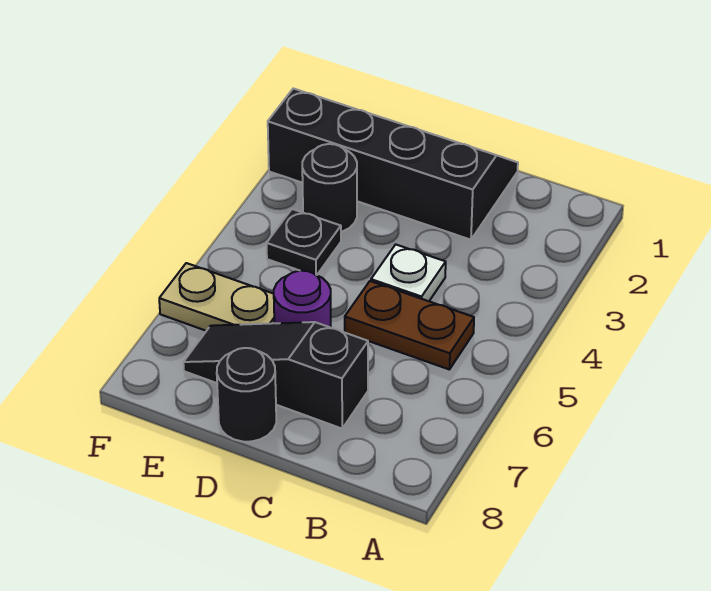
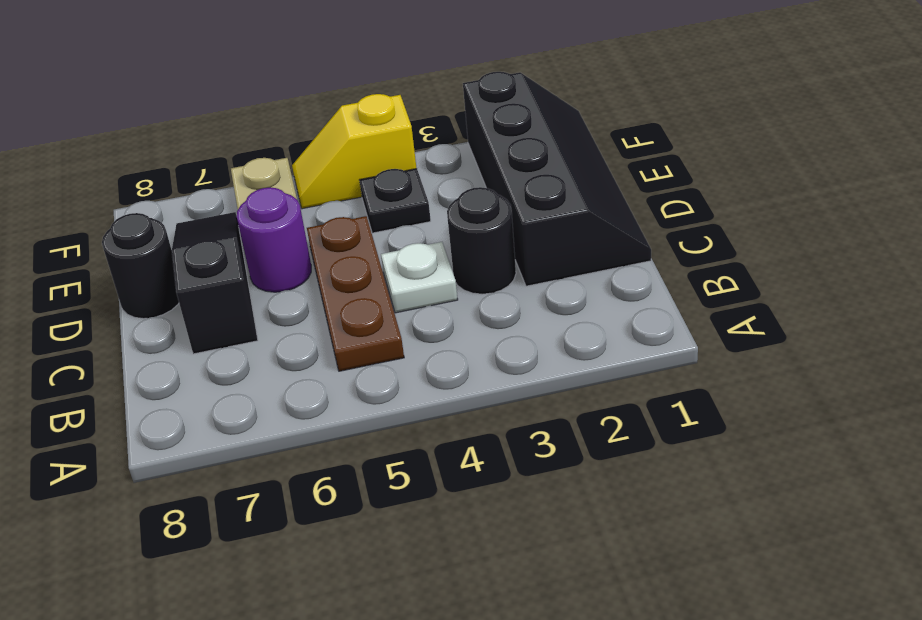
brown 1x2 plate [345,281,474,370] -> brown 1x3 plate [307,216,404,371]
black 1x1 round brick [302,144,357,232] -> black 1x1 round brick moved to [447,187,516,294]
none -> yellow 1x2 slope [292,94,417,209]

